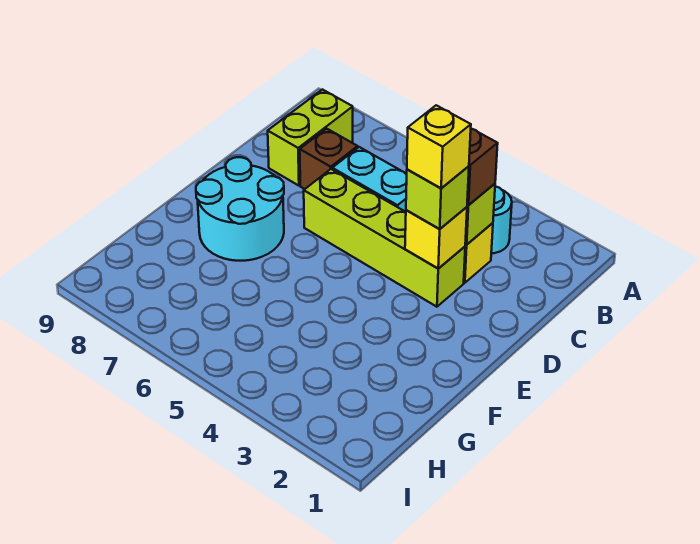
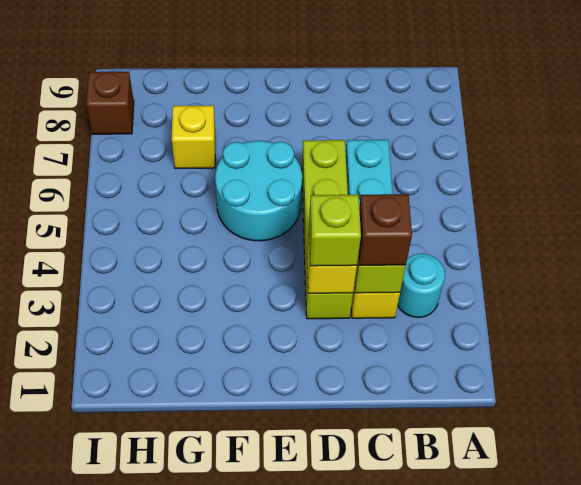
lime 1x2 brick [268,90,353,186] -> none
brown 1x1 brick [300,129,358,189] -> brown 1x1 brick moved to [86,72,134,134]
yellow 1x1 brick [407,105,471,188] -> yellow 1x1 brick moved to [172,105,215,168]
cyan 2x2 round brick [196,157,284,261] -> cyan 2x2 round brick moved to [215,141,302,241]

